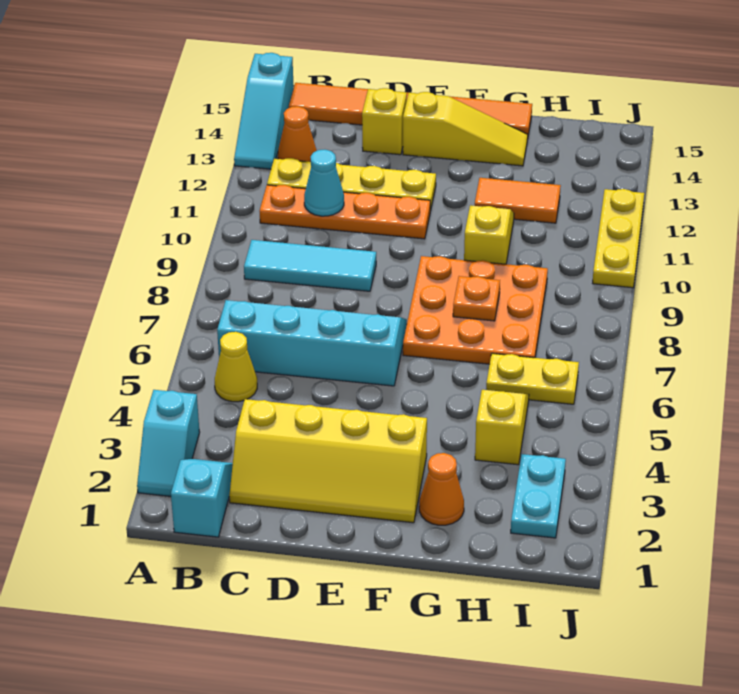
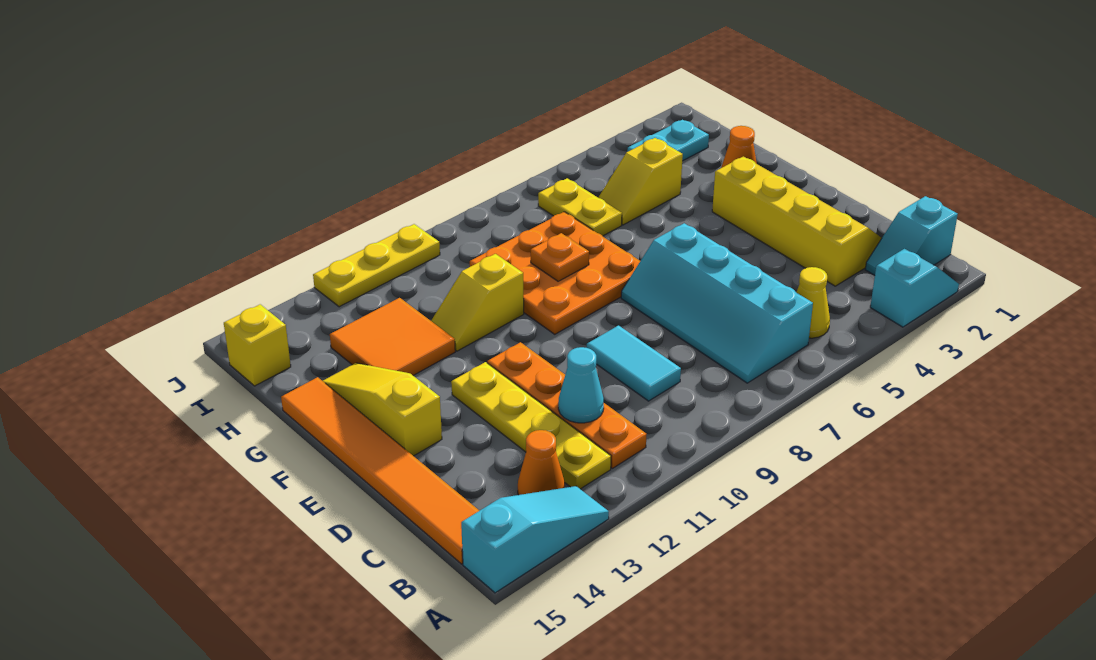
cyan 1x3 tile [244,240,376,291] -> cyan 1x2 tile [587,326,681,401]
yellow 1x1 brick [362,88,407,155] -> yellow 1x1 brick moved to [224,304,291,386]
orange 1x2 tile [475,178,561,223] -> orange 2x2 tile [330,298,455,375]

